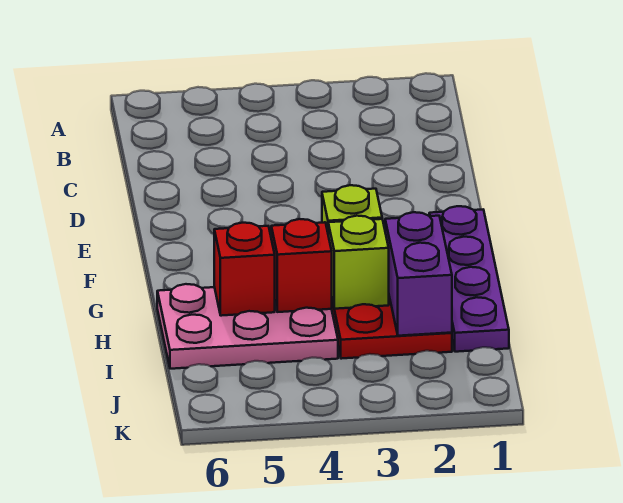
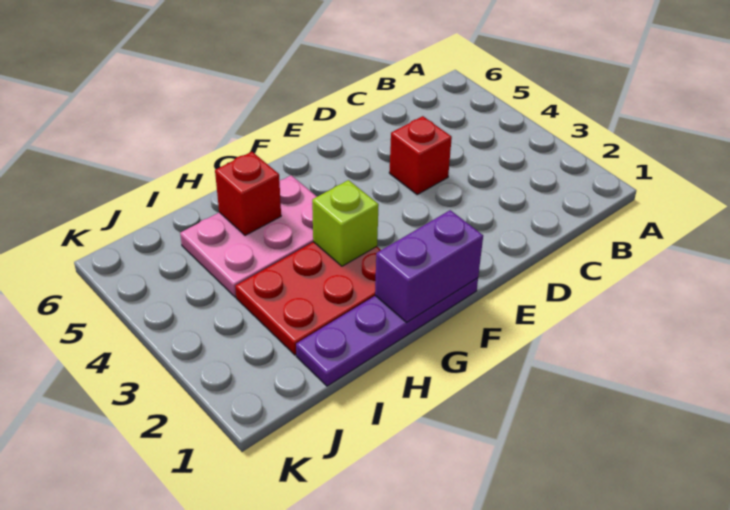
purple 1x2 brick [385,212,452,336] -> purple 1x2 brick moved to [375,210,483,322]
lime 1x1 brick [328,216,389,309] -> none
pink 2x3 plate [157,284,338,369] -> pink 2x3 plate turned to [180,175,317,297]
red 1x1 brick [271,219,332,312] -> red 1x1 brick moved to [389,116,452,194]

